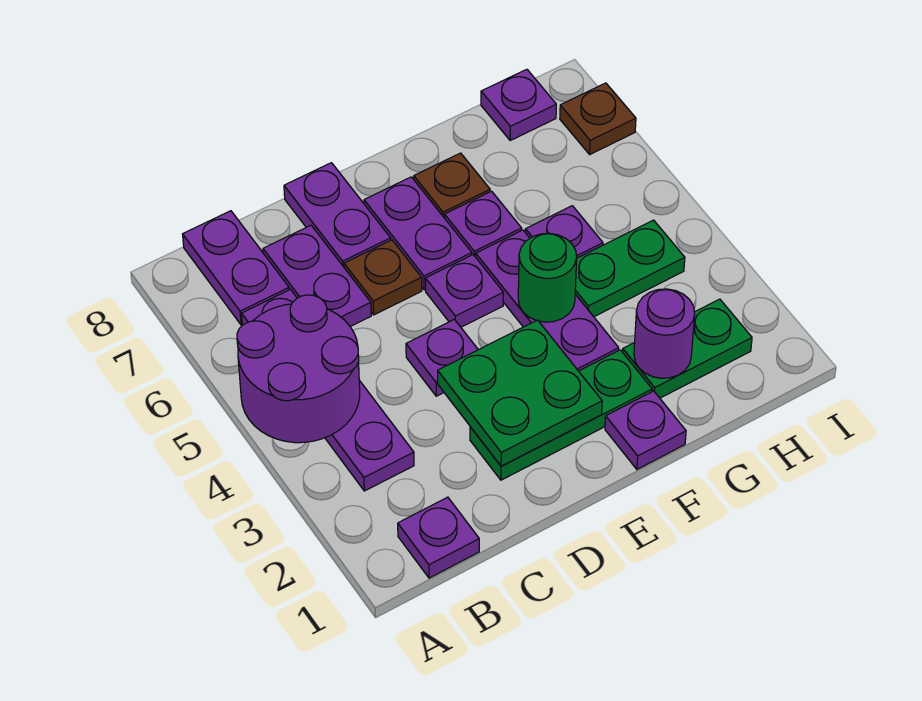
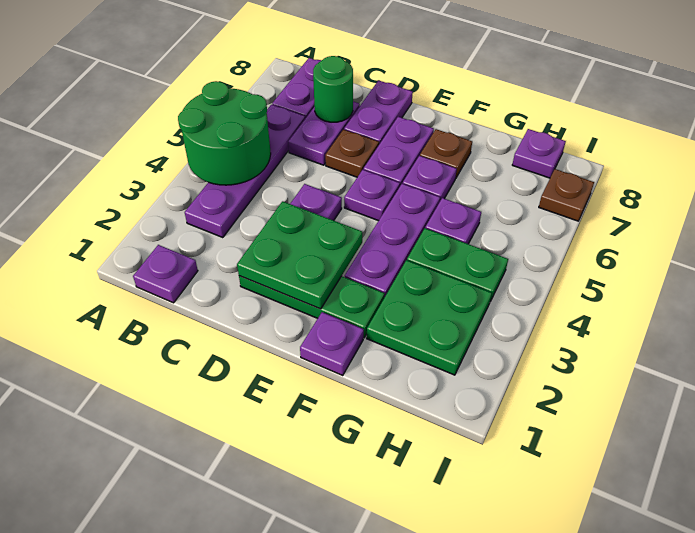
purple 2x2 round brick [237,295,360,443] -> green 2x2 round brick [178,81,271,185]
green 1x1 round brick [518,233,577,322] -> green 1x1 round brick moved to [313,56,353,122]
green 1x2 plate [623,299,752,398] -> green 2x2 plate [367,260,492,375]
purple 1x1 round brick [634,289,695,378] -> none

